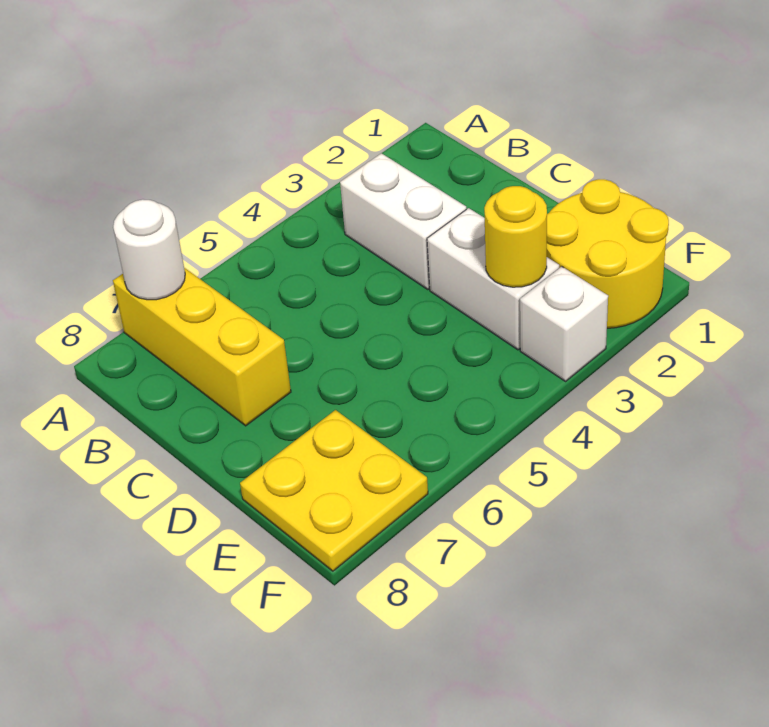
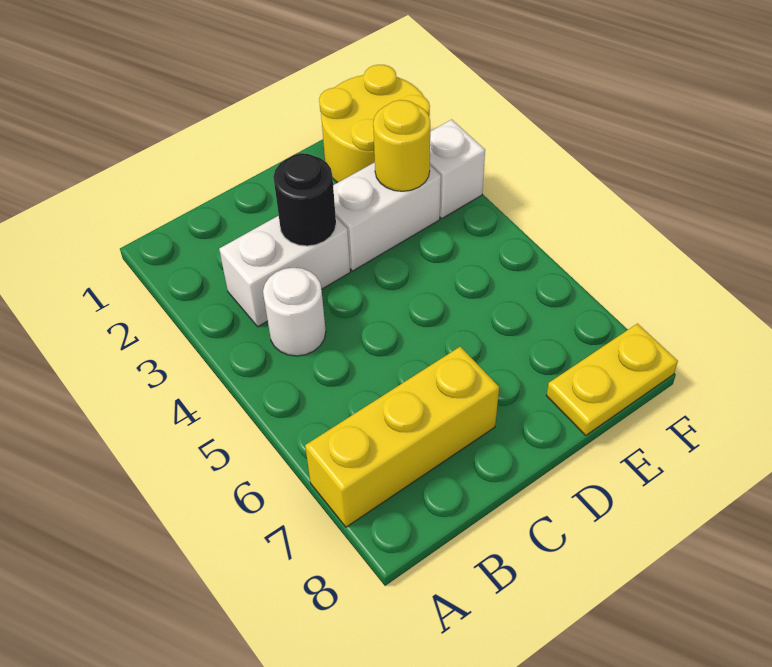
white 1x1 round brick [113,199,185,300] -> white 1x1 round brick moved to [263,268,326,356]
none -> black 1x1 round brick [273,153,336,246]
yellow 2x2 plate [240,410,428,571] -> yellow 1x2 plate [547,324,678,435]

